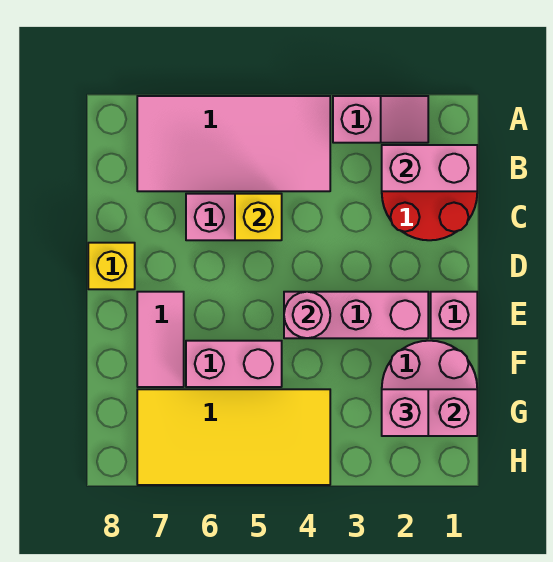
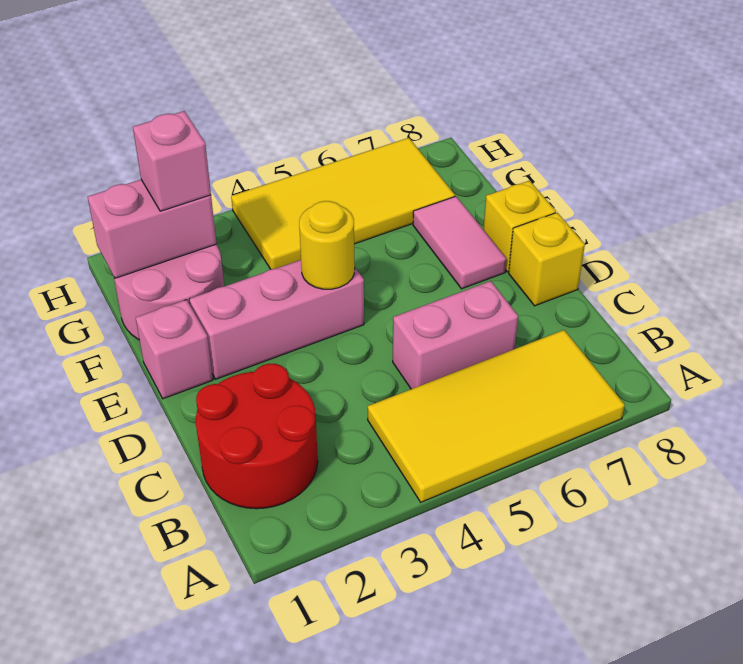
pink 1x2 slope [333,96,428,143] -> none
pink 2x4 tile [137,96,330,191] -> yellow 2x4 tile [368,330,625,502]
pink 1x2 brick [382,145,477,191] -> none
yellow 1x1 brick [235,194,282,240] -> yellow 1x1 brick moved to [483,181,556,272]
pink 1x1 round brick [284,292,330,338] -> yellow 1x1 round brick [299,201,355,289]
pink 1x2 brick [186,341,282,387] -> none

